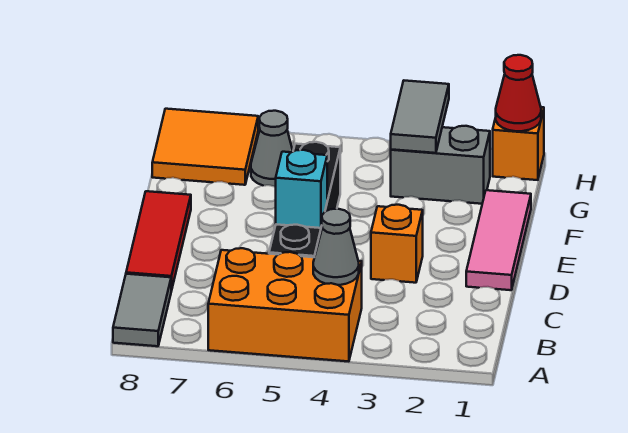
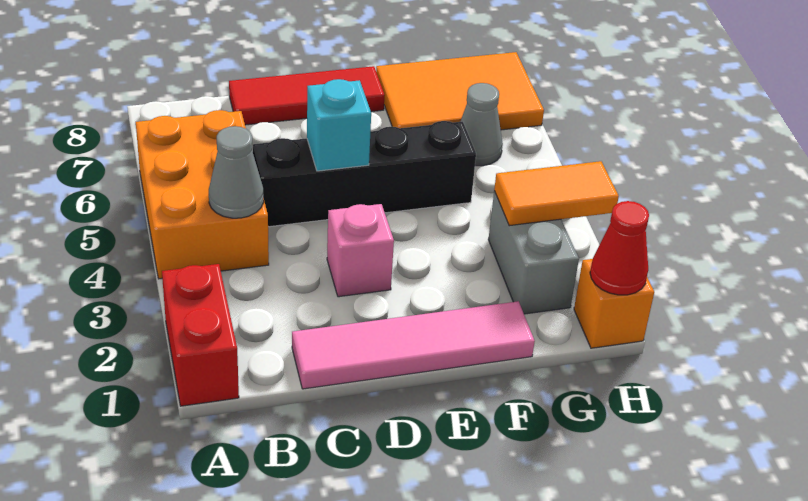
none -> red 1x2 brick [162,264,239,406]
grey 1x2 tile [113,274,171,346] -> none
pink 1x3 tile [466,190,531,290] -> pink 1x4 tile [292,301,535,389]
orange 1x1 brick [371,205,423,283] -> pink 1x1 brick [327,204,394,297]
grey 1x2 tile [391,81,449,153] -> orange 1x2 tile [494,161,619,226]
orange 2x2 tile [152,109,258,185] -> orange 2x3 tile [376,52,544,130]

